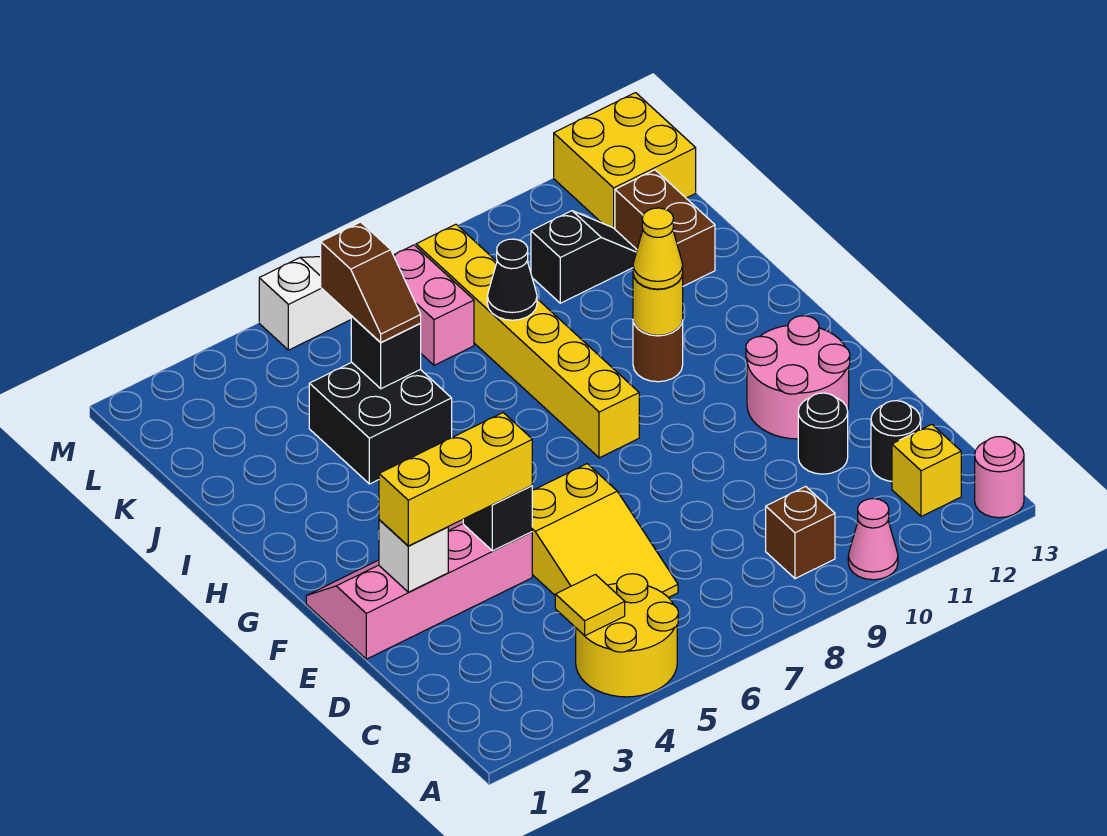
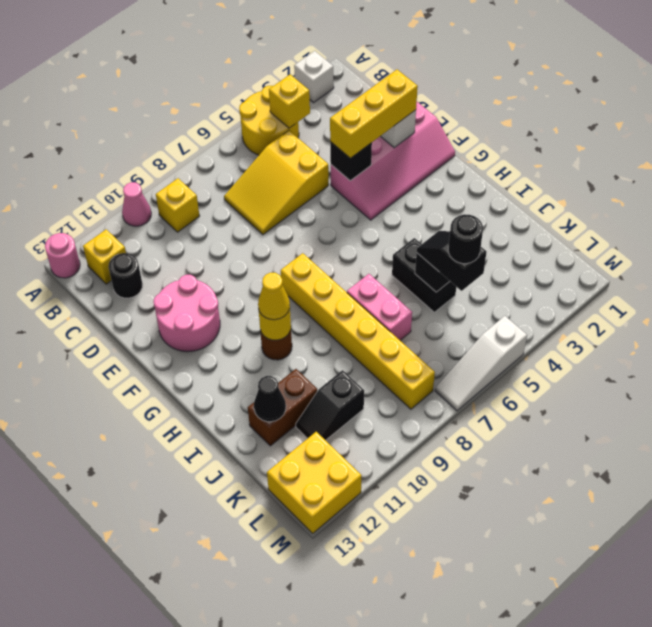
none -> white 1x1 brick [294,51,334,103]
yellow 1x1 tile [555,575,625,636] -> yellow 1x1 brick [269,74,310,128]
brown 1x1 brick [766,486,835,579] -> yellow 1x1 brick [156,178,199,232]
yellow 2x3 slope [532,464,678,598] -> yellow 2x3 slope turned to [224,131,329,234]
black 1x1 round brick [798,393,848,474] -> black 1x1 round brick moved to [448,214,483,264]
black 2x2 brick [309,362,452,484] -> black 1x2 brick [392,238,456,312]
brown 1x2 slope [321,222,421,342] -> black 1x2 slope [417,231,486,291]
black 1x1 cone [487,239,537,320] -> black 1x1 cone moved to [254,376,286,422]
brown 1x2 brick [615,170,715,286] -> brown 1x2 brick turned to [248,369,317,446]
pink 1x2 brick [393,245,474,365] -> pink 1x2 brick moved to [347,274,412,340]

